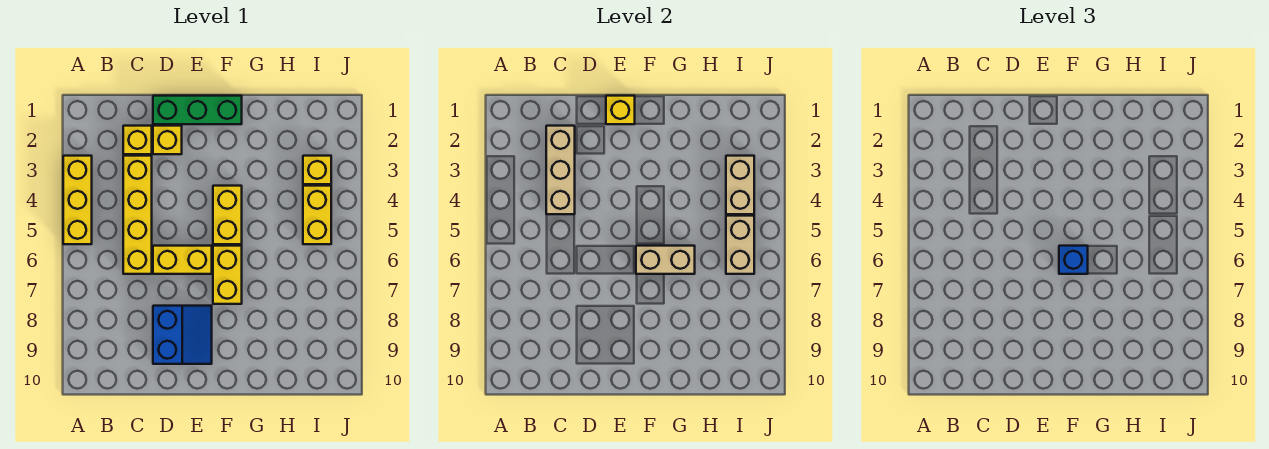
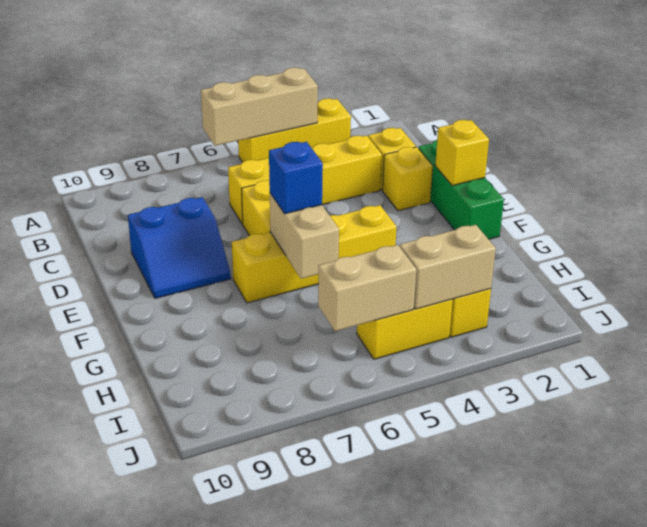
tan 1x3 brick [546,126,575,214] -> tan 1x3 brick moved to [201,68,318,146]

